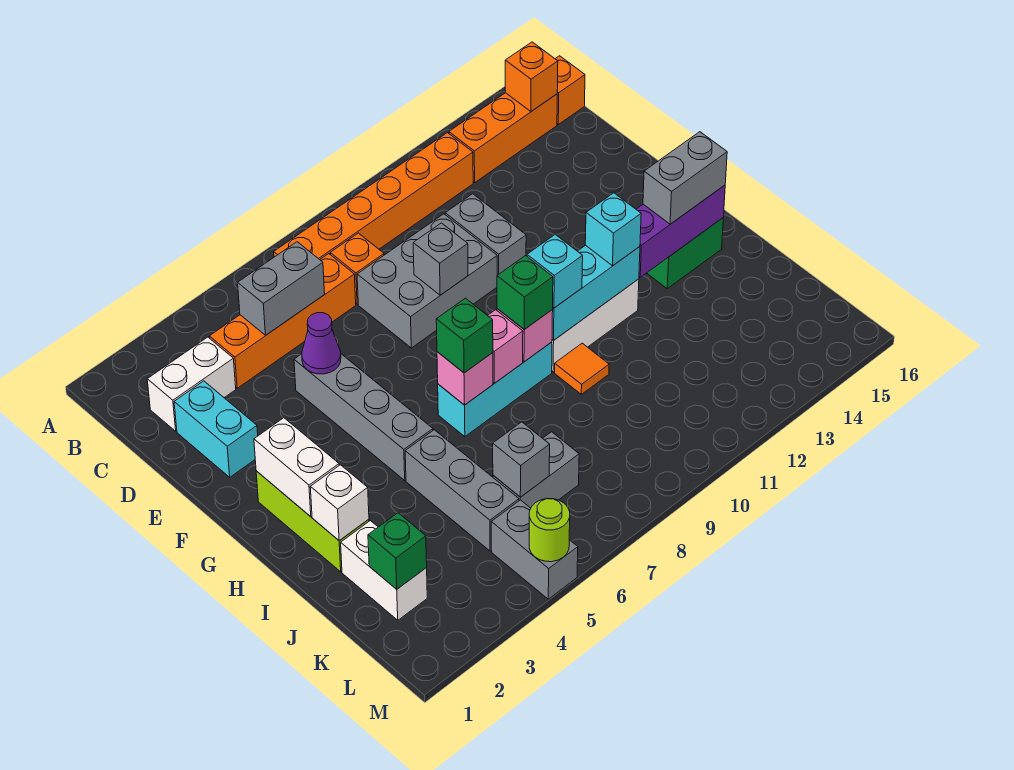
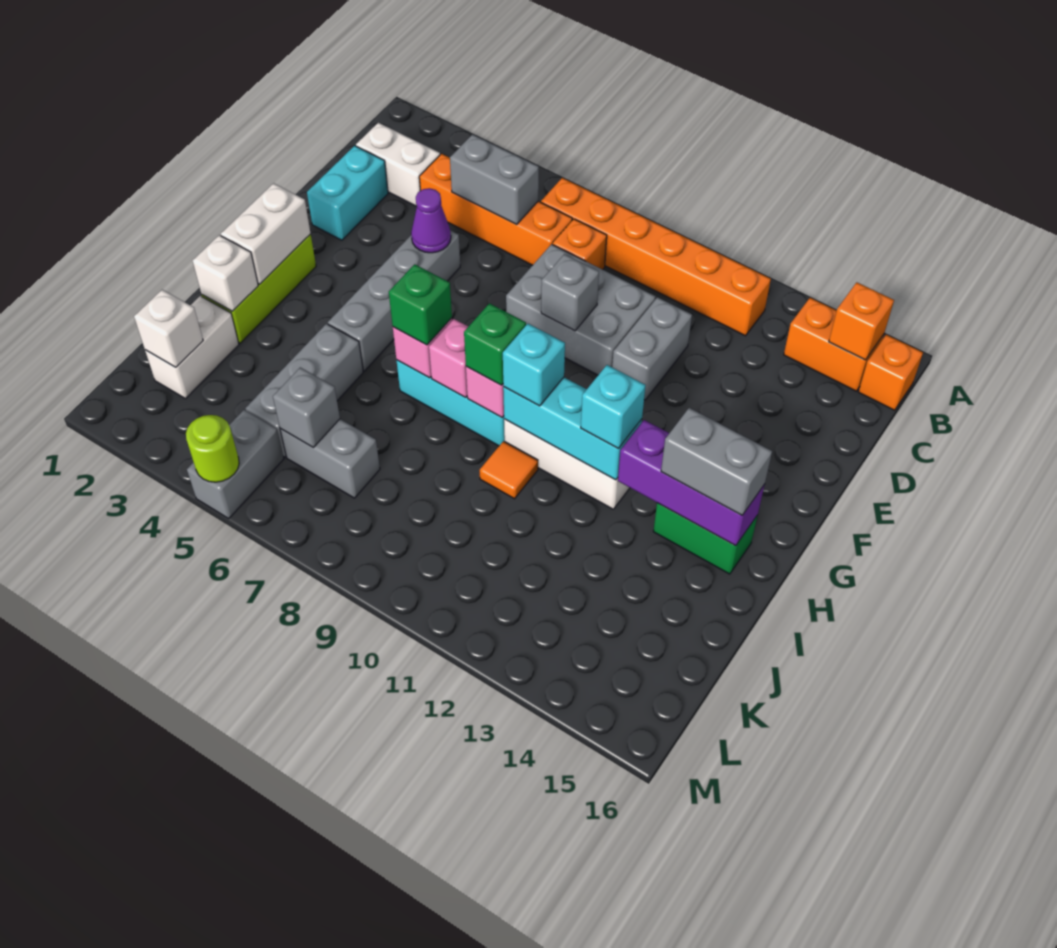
orange 1x3 brick [449,93,557,183] -> orange 1x2 brick [784,298,884,391]
green 1x1 brick [368,513,427,589] -> white 1x1 brick [134,290,203,367]

